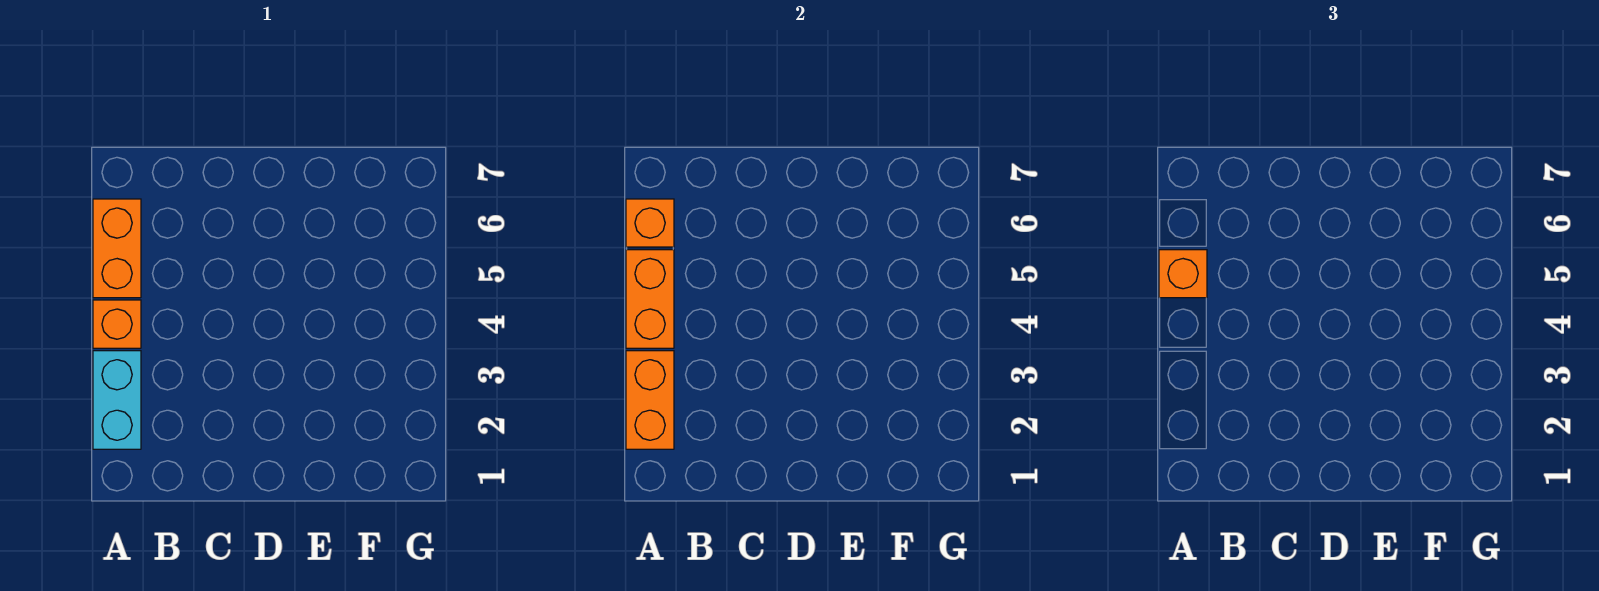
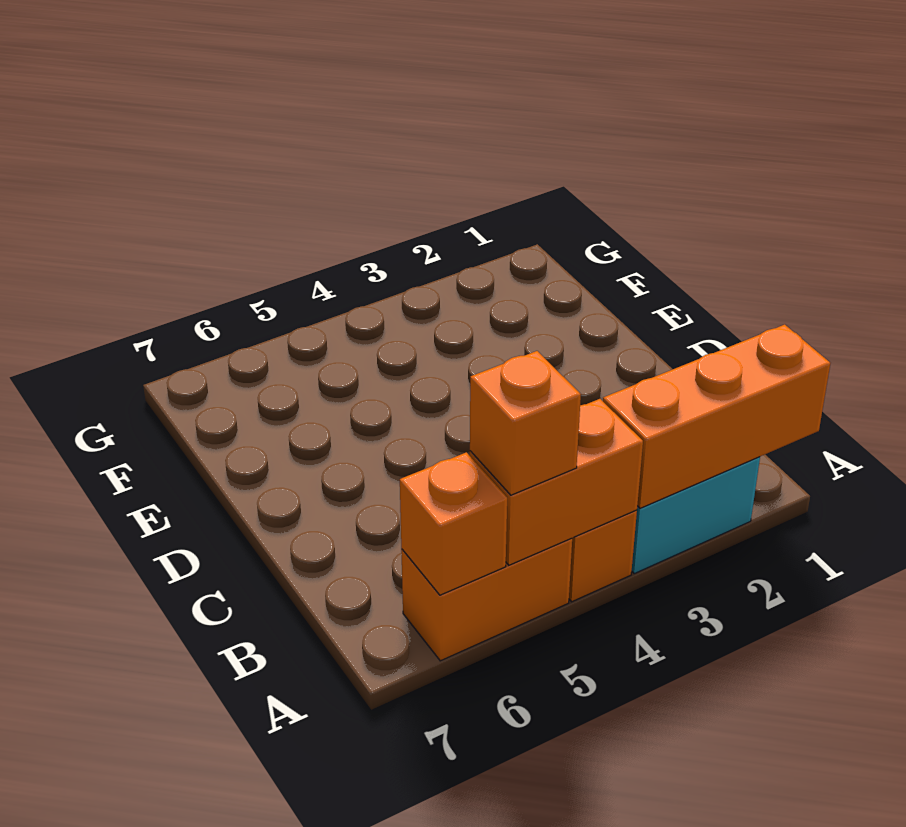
orange 1x2 brick [626,351,674,449] -> orange 1x3 brick [603,325,830,508]

